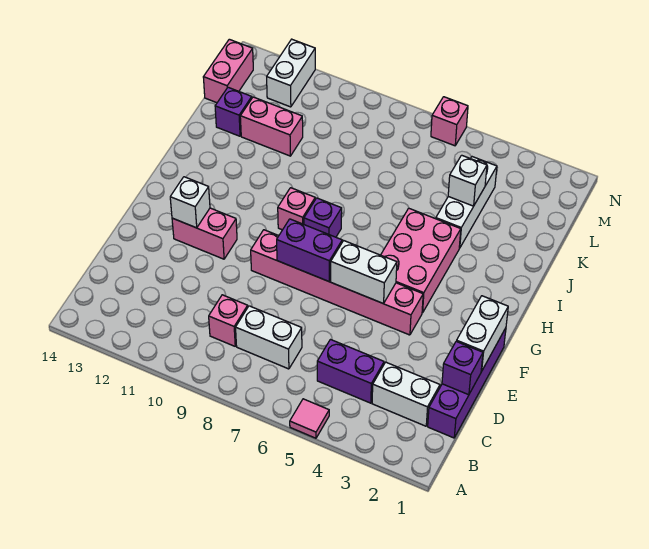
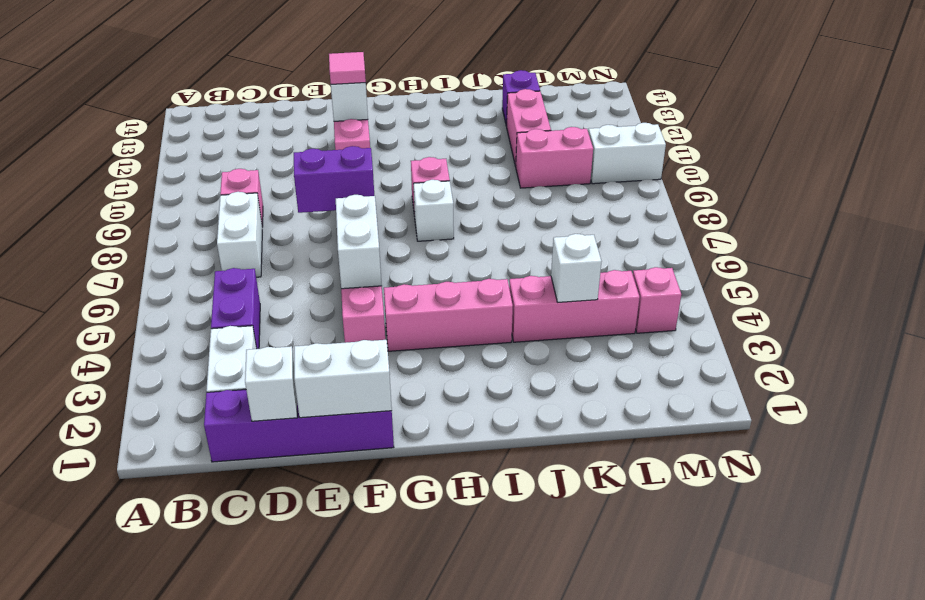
pink 1x1 tile [290,399,329,438] -> pink 1x1 tile moved to [329,52,366,84]
purple 1x1 brick [442,341,483,395] -> white 1x1 brick [245,346,297,421]
purple 1x2 brick [277,219,342,281] -> purple 1x2 brick turned to [294,146,374,213]
pink 2x3 brick [381,208,461,313] -> pink 1x3 brick [384,279,513,351]
purple 1x1 brick [304,198,342,237] -> white 1x1 brick [414,180,454,241]
white 1x3 brick [436,157,497,248] -> pink 1x3 brick [509,270,640,342]
pink 1x2 brick [203,39,253,103] -> pink 1x2 brick moved to [516,127,593,188]
white 1x2 brick [267,39,315,107] -> white 1x2 brick moved to [588,123,666,184]
pink 1x1 brick [431,97,468,146] -> pink 1x1 brick moved to [633,267,681,333]

